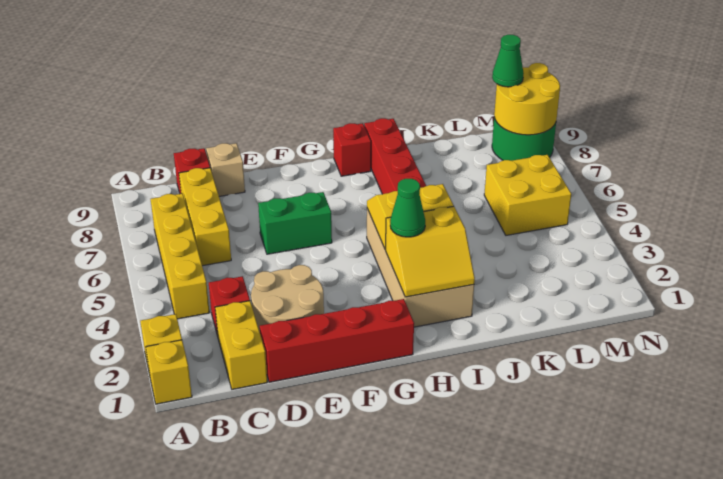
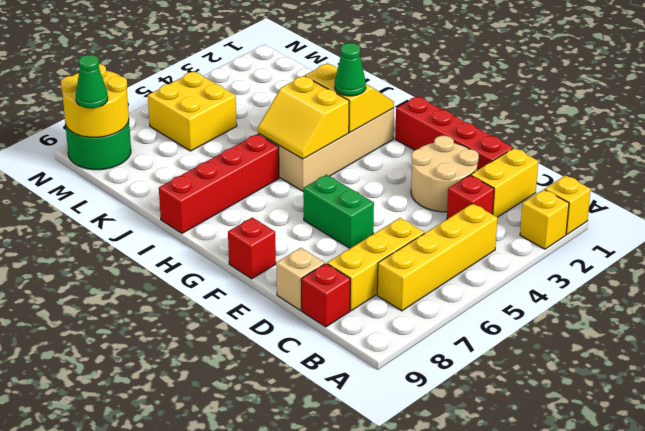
red 1x1 brick [333,123,371,176] -> red 1x1 brick moved to [228,217,276,279]

